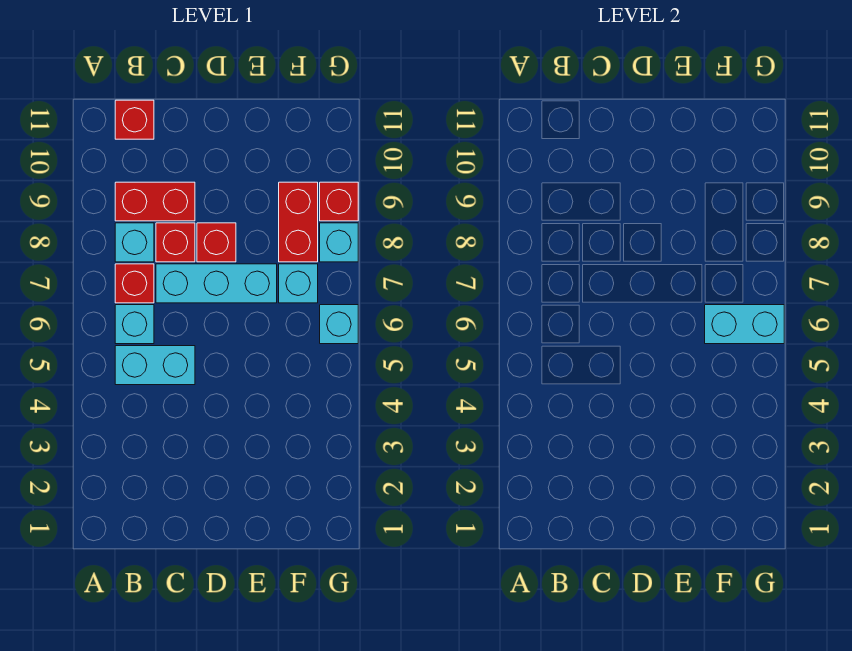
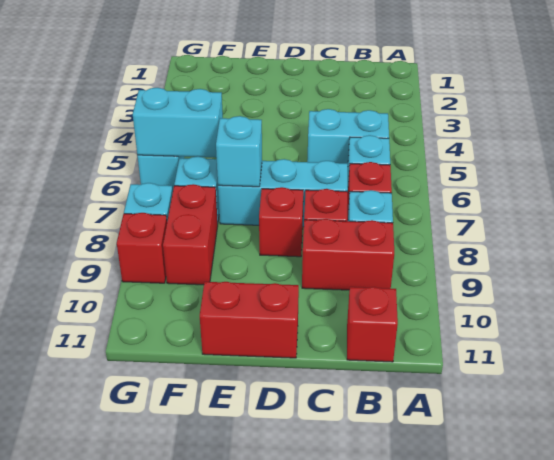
none -> red 1x2 brick [200,282,299,358]
none -> cyan 1x1 brick [216,116,262,187]

